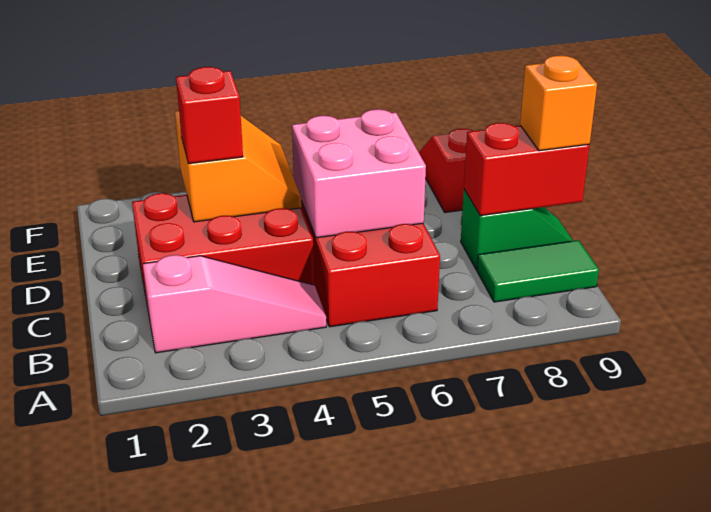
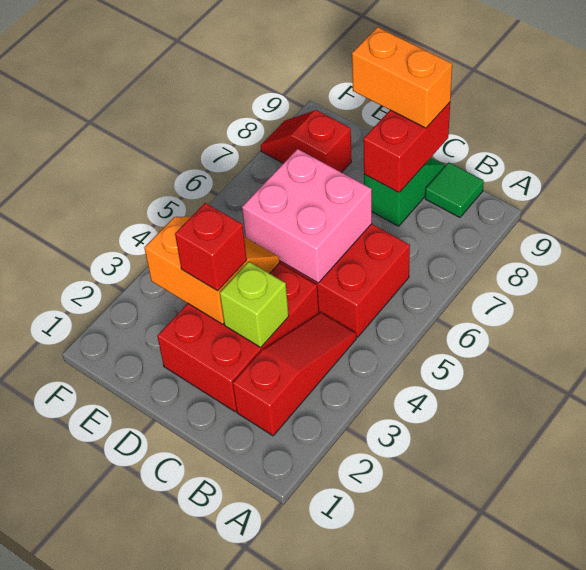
pink 1x3 slope [143,255,326,353] -> red 1x3 slope [233,312,356,436]
green 1x2 tile [477,240,599,302] -> green 1x1 tile [425,163,484,217]
none -> lime 1x1 brick [220,262,289,347]
orange 1x1 brick [520,55,597,151] -> orange 1x2 brick [352,27,452,128]

